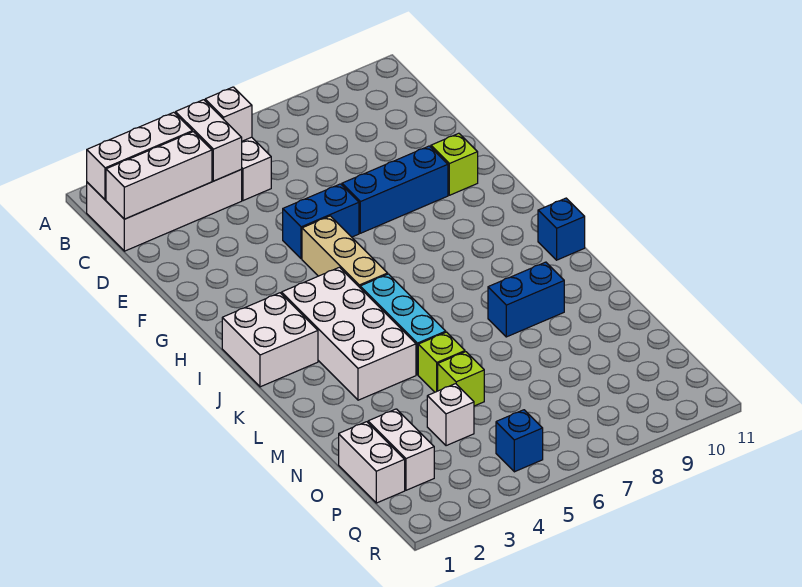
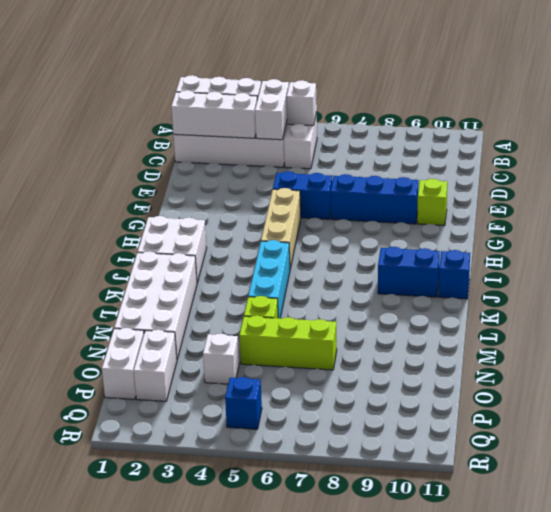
white 2x4 brick [282,267,416,400] -> white 2x4 brick moved to [114,251,197,359]
blue 1x2 brick [488,262,564,337] -> blue 1x2 brick moved to [378,247,440,297]
lime 1x1 brick [438,352,484,406] -> lime 1x3 brick [239,315,337,370]

